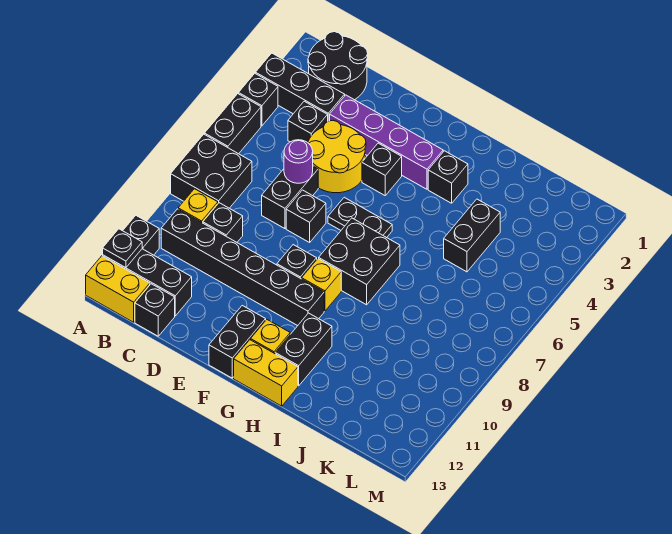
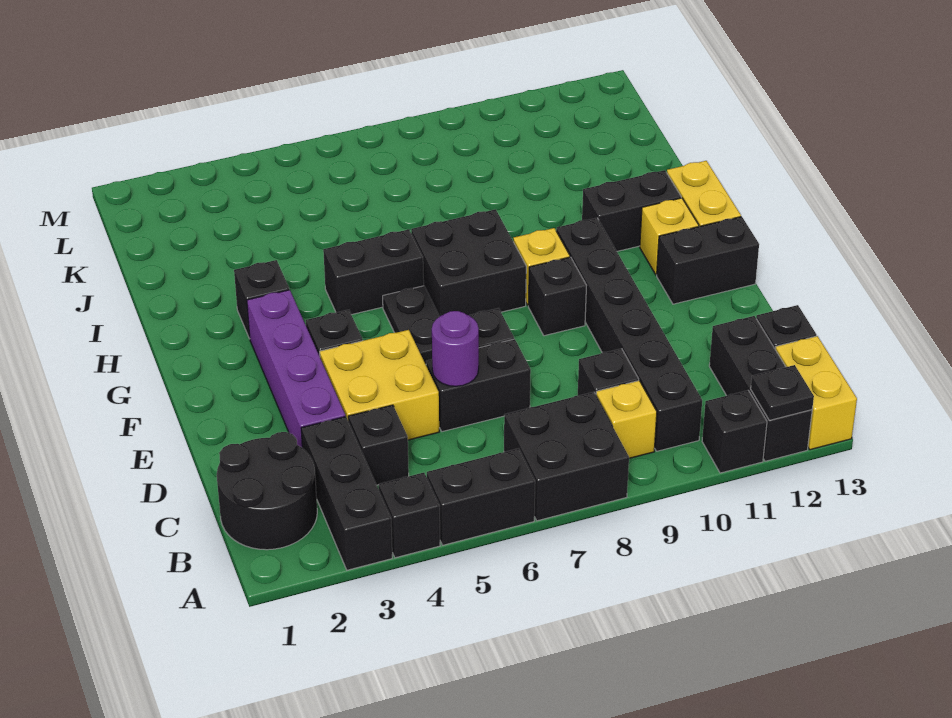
yellow 2x2 round brick [308,121,366,193] -> yellow 2x2 brick [320,330,439,440]
black 1x2 brick [444,199,500,272] -> black 1x2 brick moved to [323,229,424,315]

